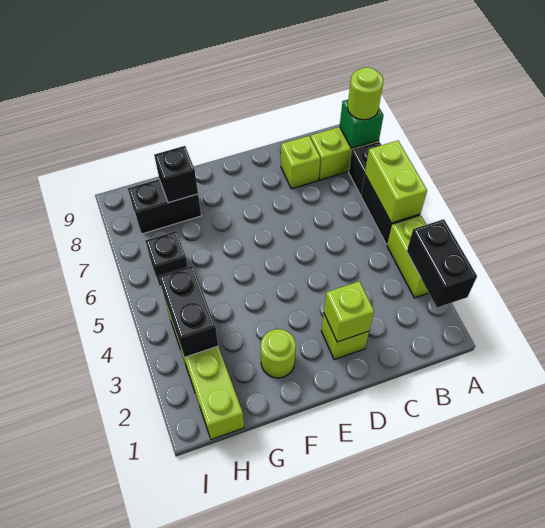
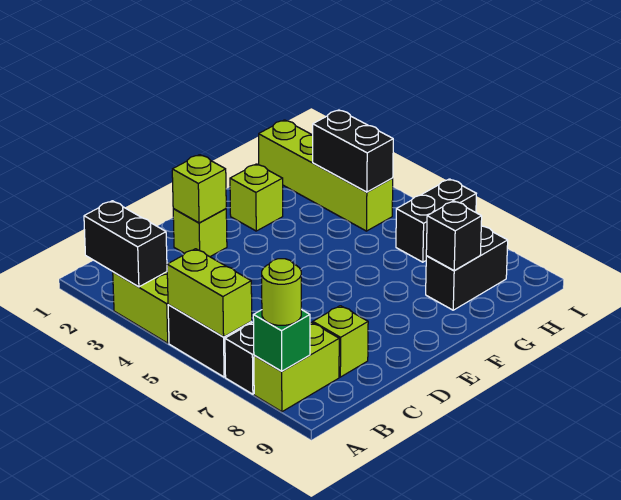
lime 1x1 round brick [261,329,296,378] -> lime 1x1 brick [230,164,283,231]
black 1x1 brick [146,231,188,286] -> black 1x2 brick [396,179,476,262]

